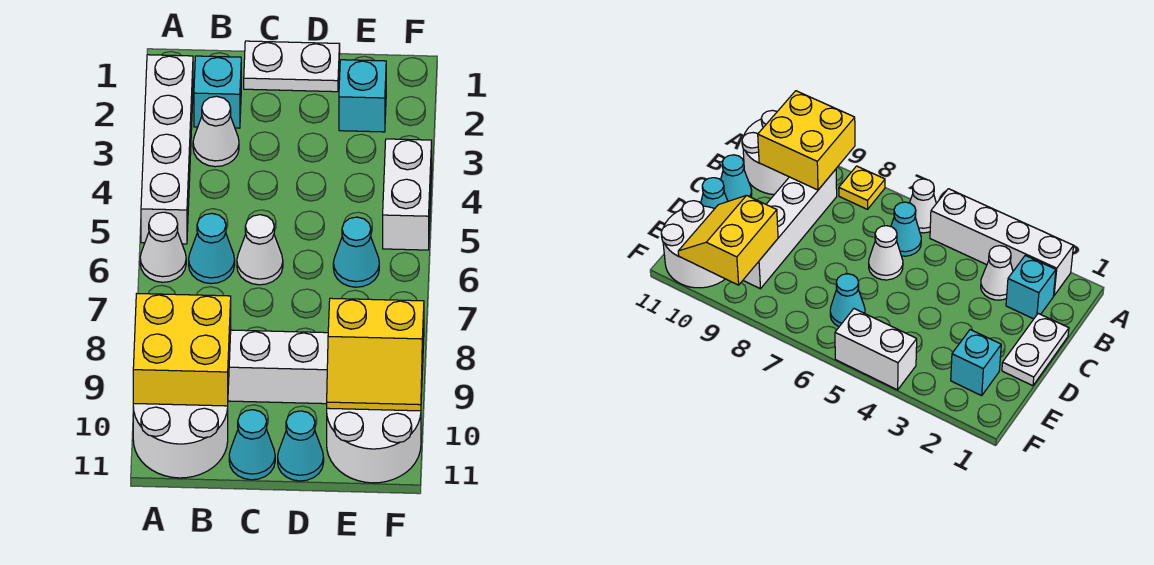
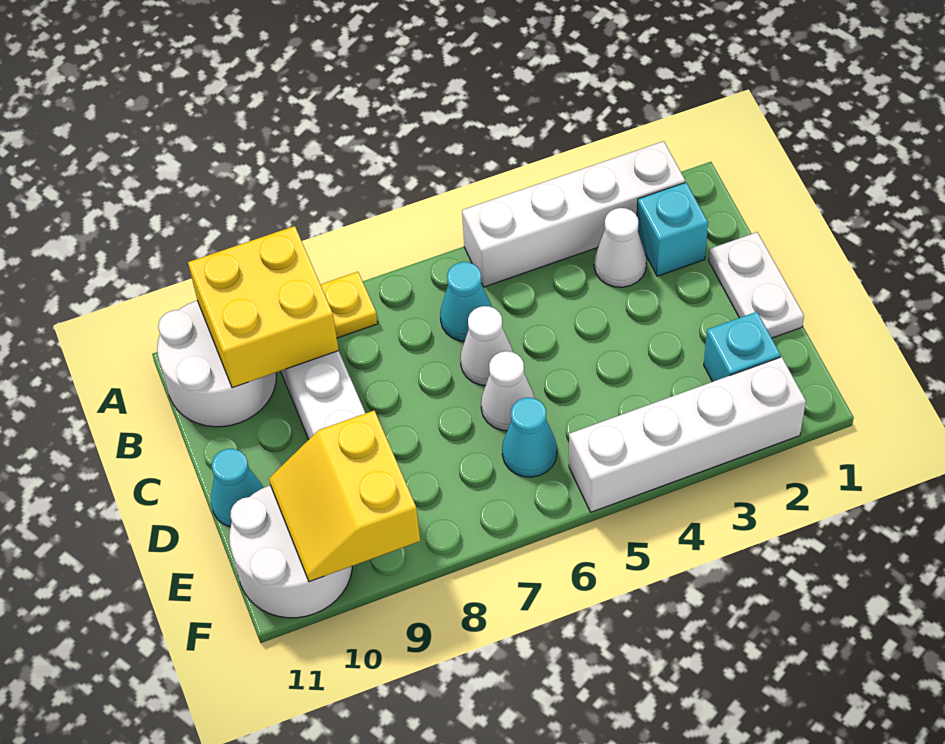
white 1x1 cone [140,212,186,282] -> white 1x1 cone moved to [481,351,534,431]
cyan 1x1 cone [229,410,275,480] -> none
white 1x2 brick [383,139,432,250] -> white 1x4 brick [569,357,806,512]

